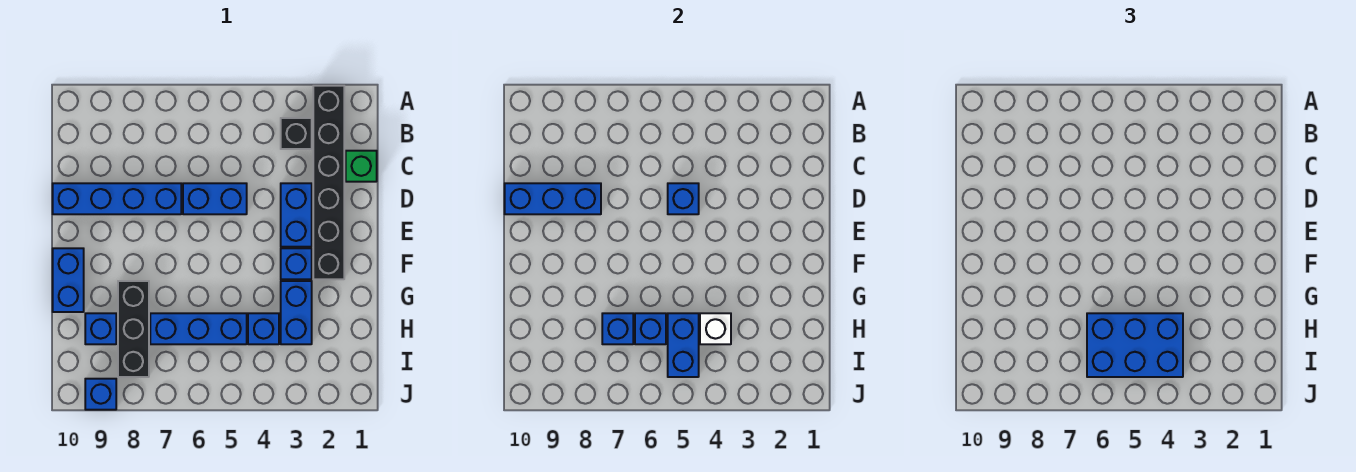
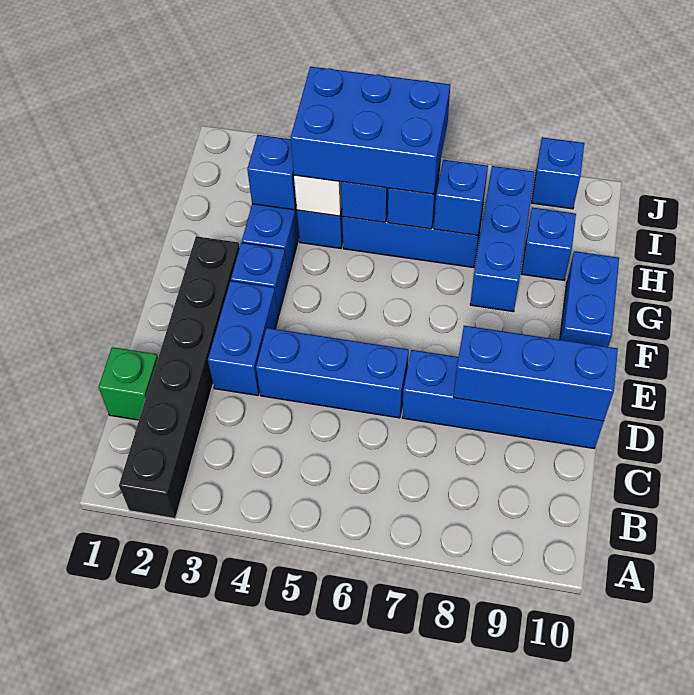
black 1x1 brick [281,118,312,149] -> none
blue 1x2 brick [183,183,247,214] -> blue 1x3 brick [256,328,409,418]
blue 1x1 brick [668,183,699,214] -> blue 1x1 brick moved to [247,135,296,210]
black 1x3 brick [118,281,149,377] -> blue 1x3 brick [470,166,535,312]

